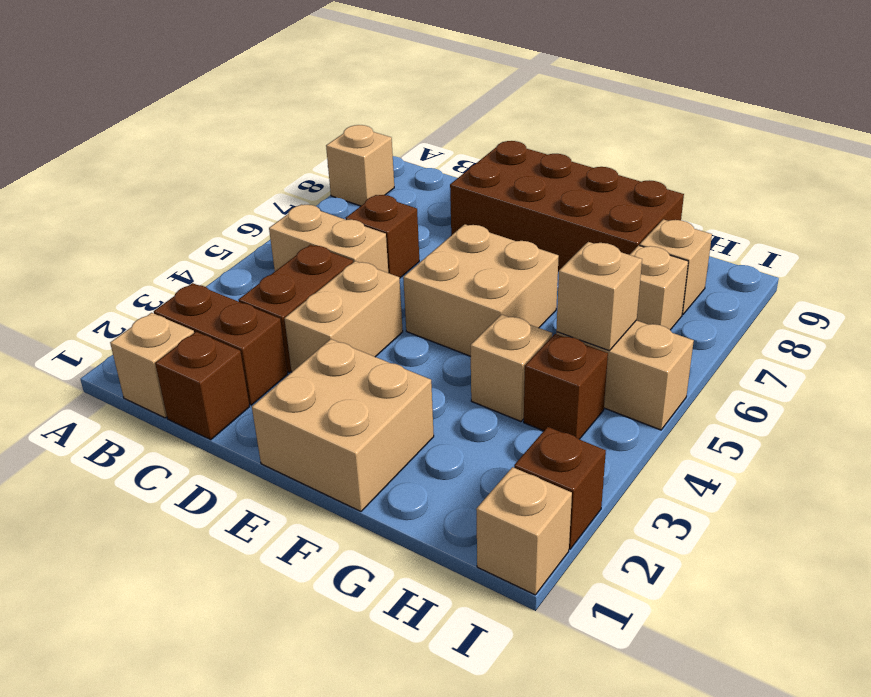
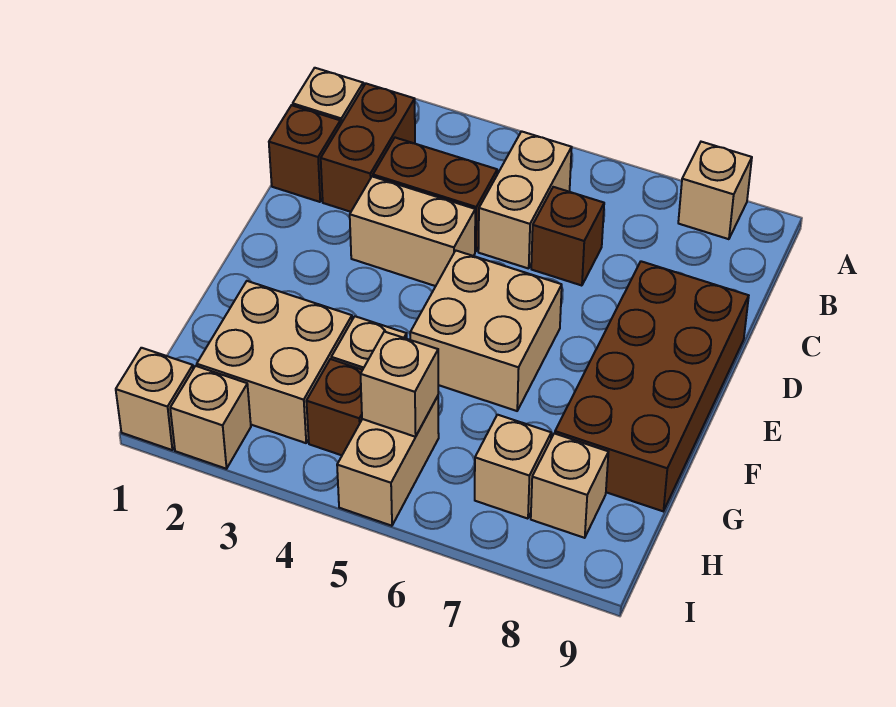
tan 2x2 brick [252,339,434,511] -> tan 2x2 brick moved to [197,281,352,443]
brown 1x1 brick [514,427,606,549] -> tan 1x1 brick [170,366,251,469]

